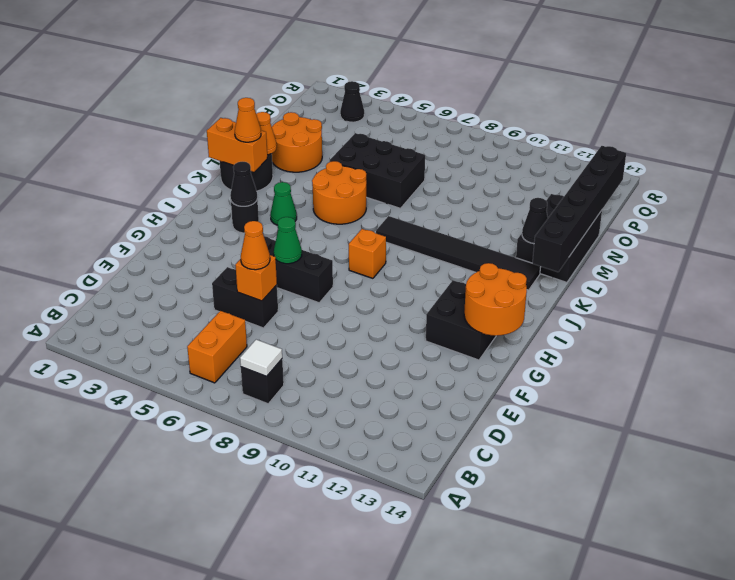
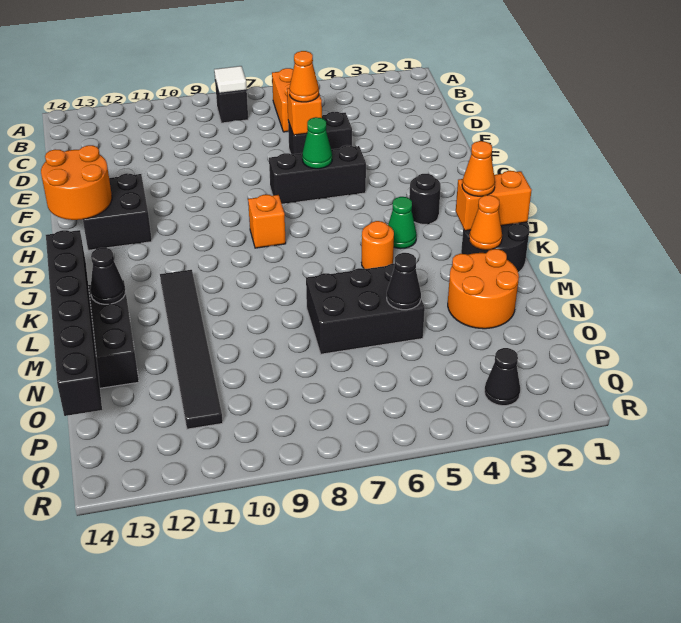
black 1x1 cone [230,162,257,206] -> black 1x1 cone moved to [387,253,421,310]
orange 2x2 round brick [312,161,366,224] -> orange 1x1 round brick [362,221,394,269]
black 1x6 tile [376,216,541,290] -> black 1x6 tile turned to [160,270,223,429]

